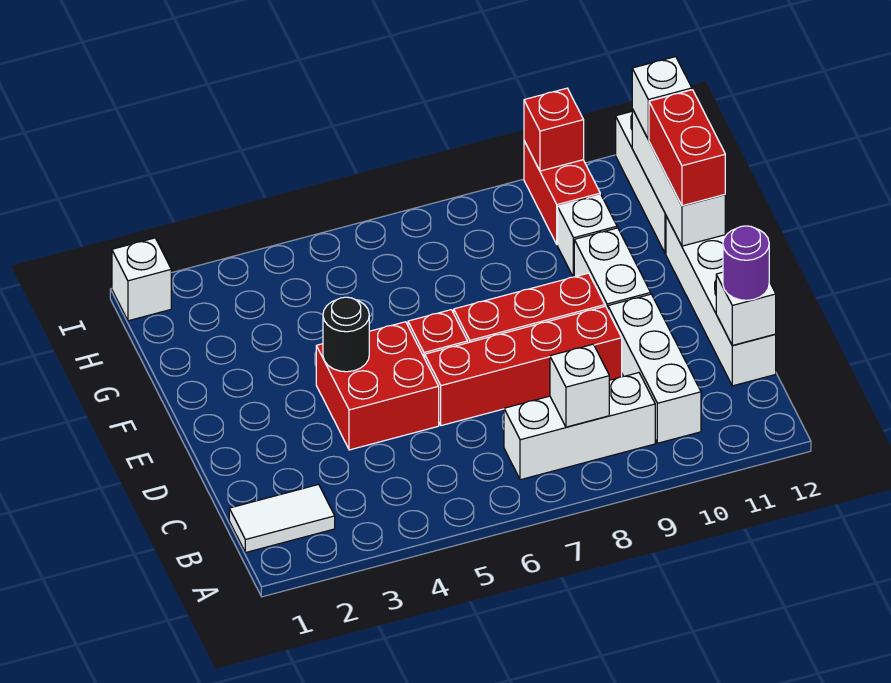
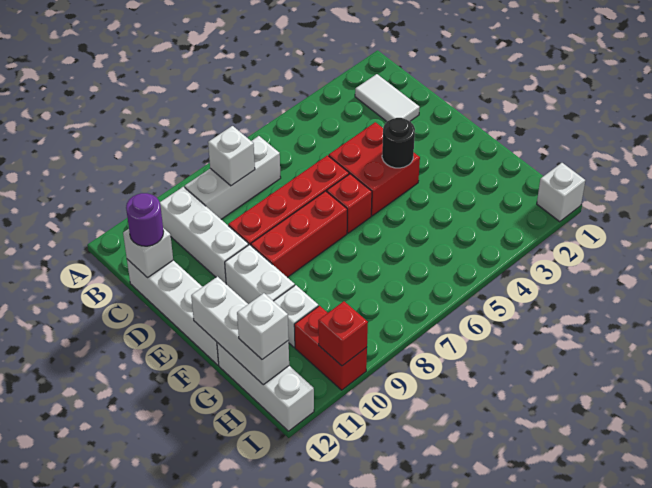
white 1x2 tile [229,485,335,553] -> white 1x2 tile turned to [355,74,420,121]
red 1x2 brick [649,90,725,206] -> none

